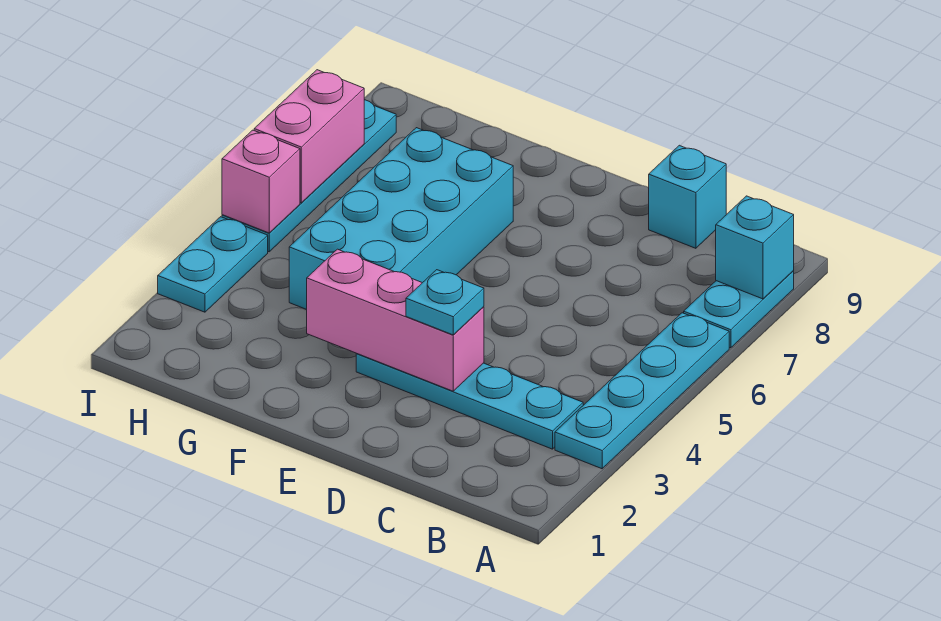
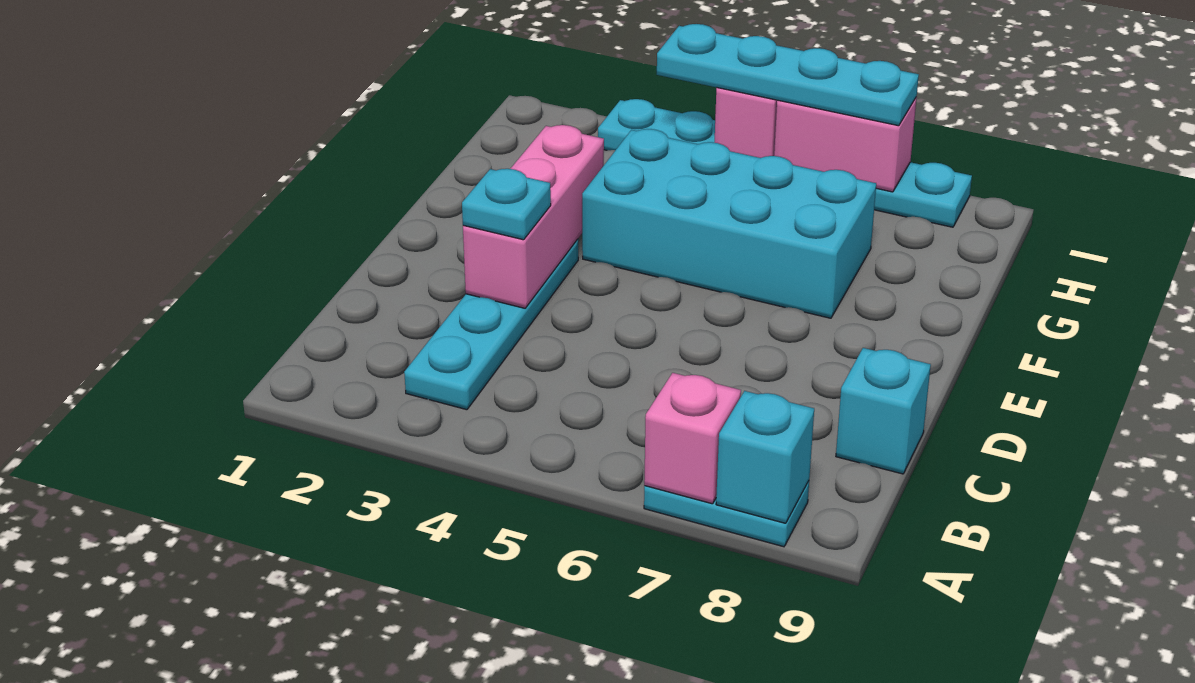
cyan 1x4 plate [555,313,729,469] -> cyan 1x4 plate moved to [657,24,919,126]
none -> pink 1x1 brick [644,373,741,504]

